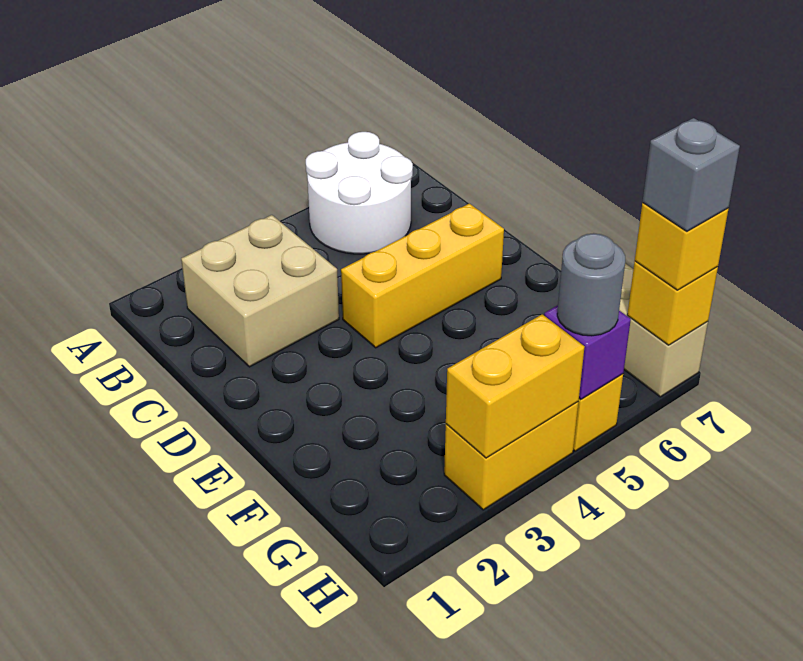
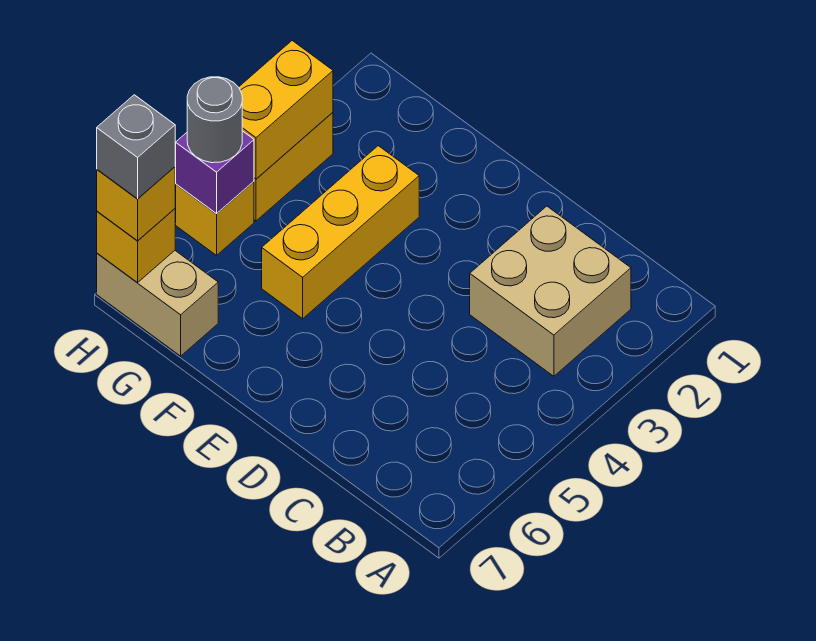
white 2x2 round brick [306,132,413,254] -> none
yellow 1x3 brick [341,204,504,348] -> yellow 1x3 brick moved to [262,146,419,319]

